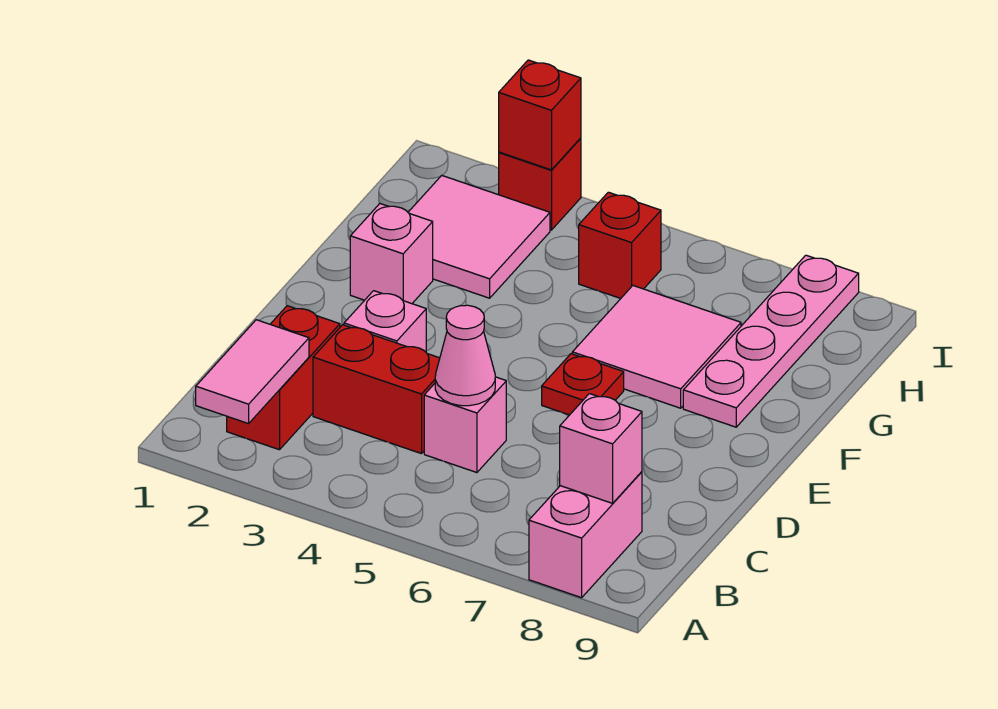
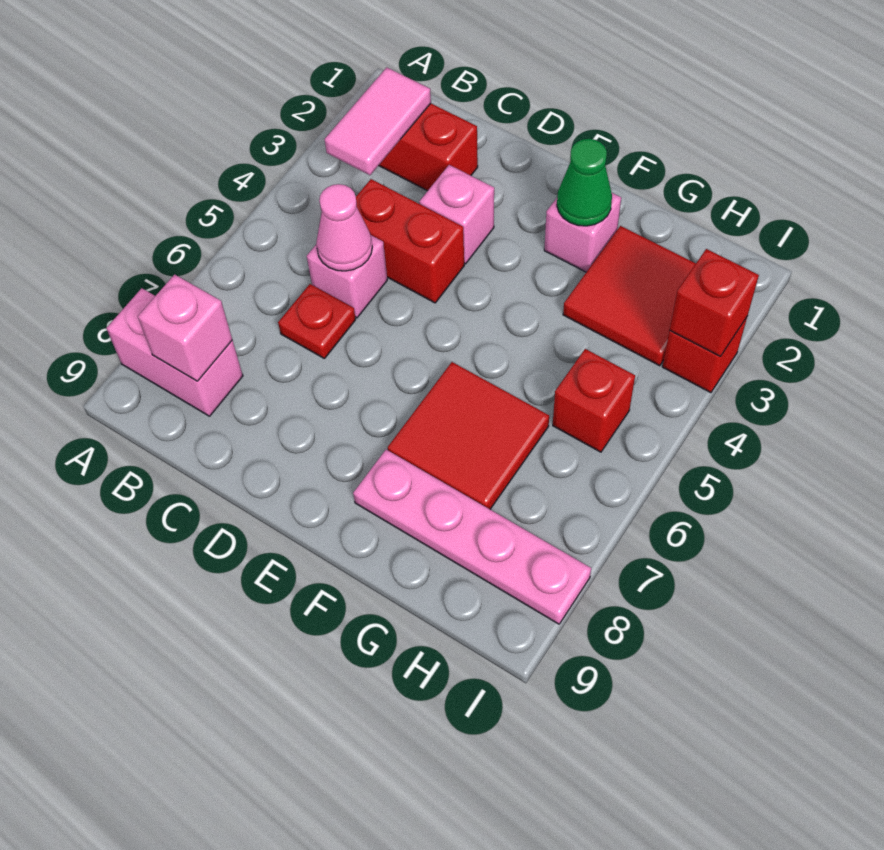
pink 1x2 tile [196,320,309,424] -> pink 1x2 tile turned to [325,67,431,175]
red 1x2 brick [313,325,440,454] -> red 1x2 brick turned to [356,179,464,303]
red 1x1 plate [542,354,624,415] -> red 1x1 plate moved to [278,284,356,358]
none -> green 1x1 cone [557,139,612,226]
pink 2x2 tile [572,286,741,408] -> red 2x2 tile [388,362,549,509]
pink 2x2 tile [408,176,550,298] -> red 2x2 tile [563,226,696,366]

